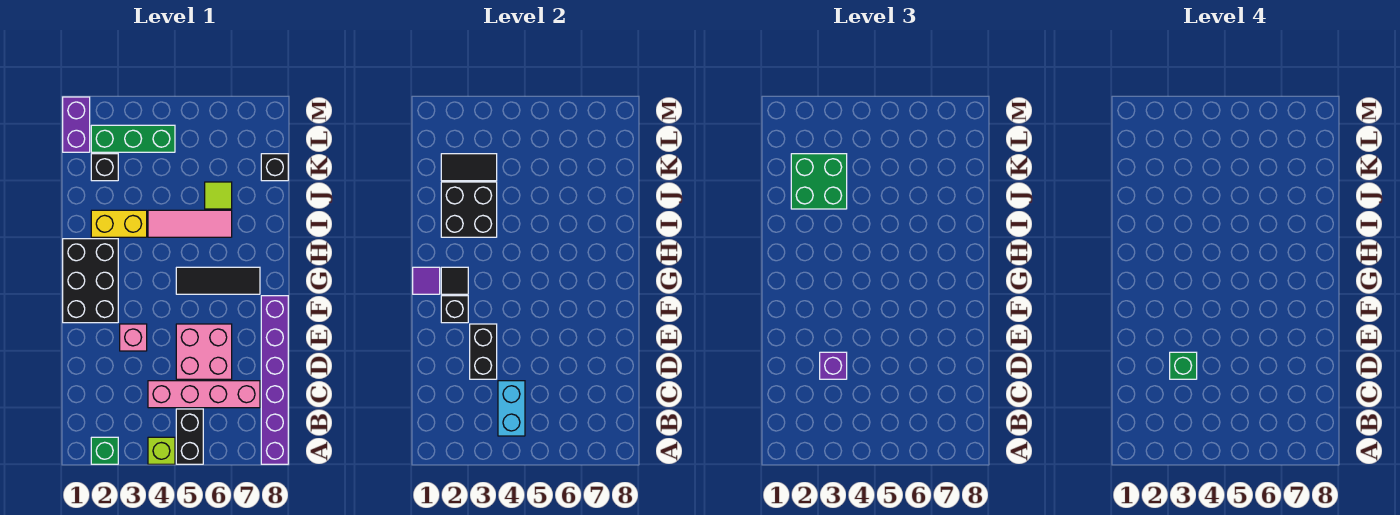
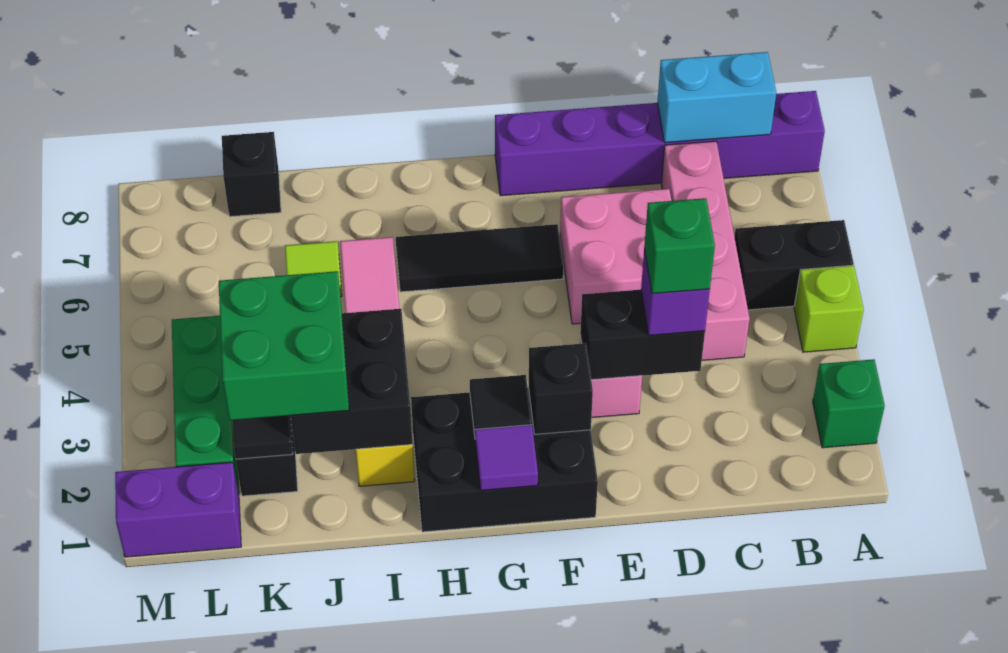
cyan 1x2 brick [498,381,525,436] -> cyan 1x2 brick moved to [657,52,776,143]
black 1x3 tile [176,267,260,294] -> black 1x3 tile turned to [396,224,564,292]

